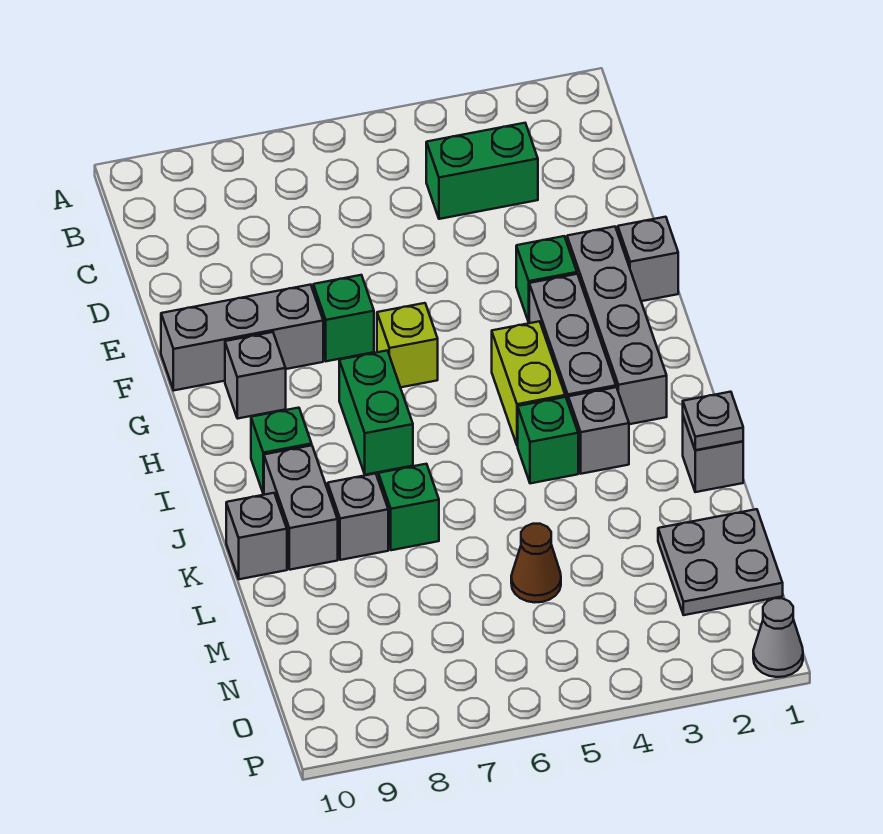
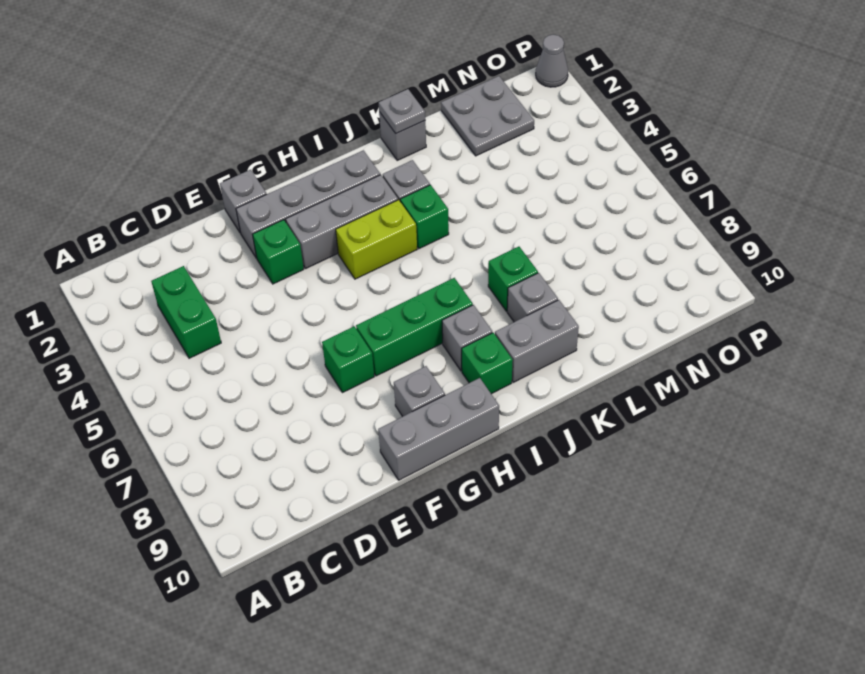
grey 1x3 brick [161,285,323,390] -> grey 1x3 brick turned to [378,378,499,480]
lime 1x1 brick [377,303,438,387] -> none
green 1x2 brick [339,351,413,475] -> green 1x3 brick [356,278,473,376]
grey 1x1 brick [226,493,287,579] -> grey 1x1 brick moved to [442,305,492,371]
brown 1x1 cone [511,524,561,603] -> none

